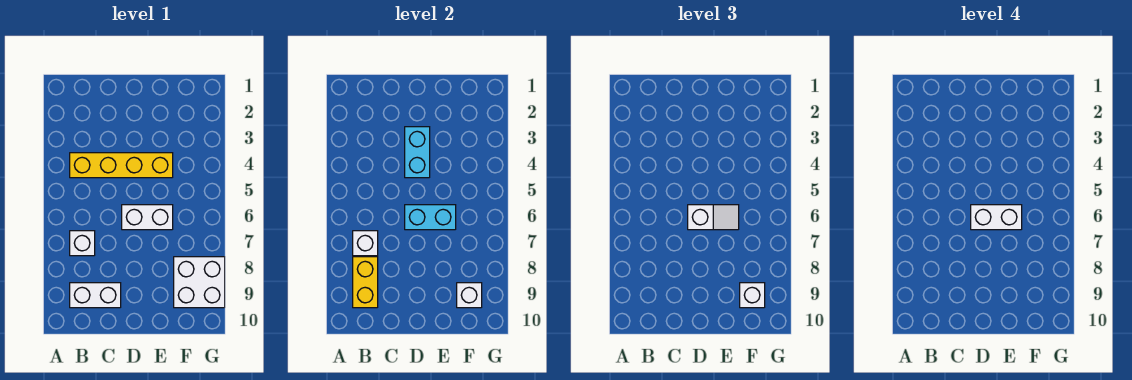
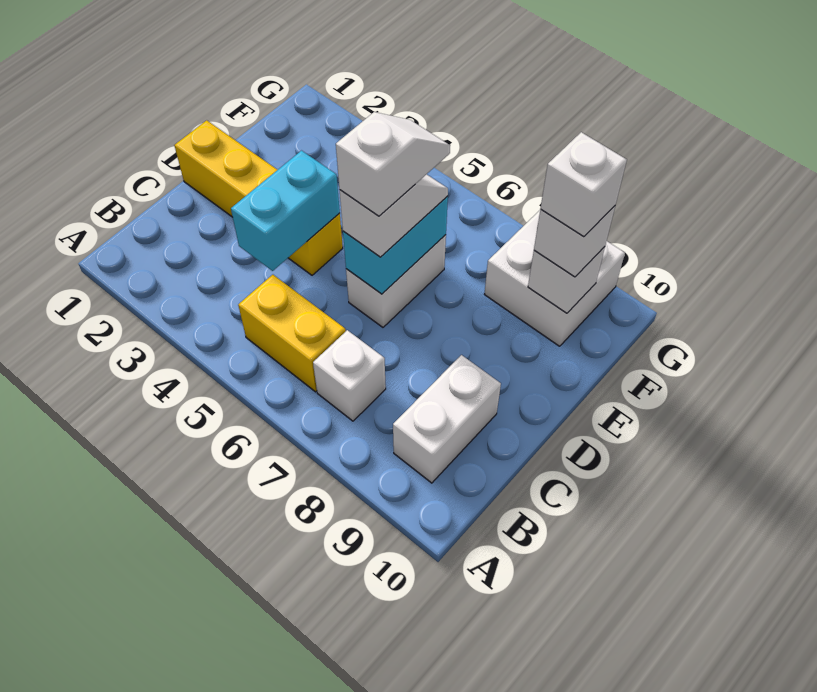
yellow 1x4 brick [70,153,173,178] -> yellow 1x4 brick turned to [174,120,343,275]
white 1x1 brick [353,231,378,256] -> white 1x1 brick moved to [540,132,627,237]
yellow 1x2 brick [353,257,378,308] -> yellow 1x2 brick moved to [238,275,346,392]
cyan 1x2 brick [405,127,430,178] -> cyan 1x2 brick turned to [231,151,340,271]
white 1x2 brick [971,205,1022,230] -> white 1x2 slope [336,112,450,216]

